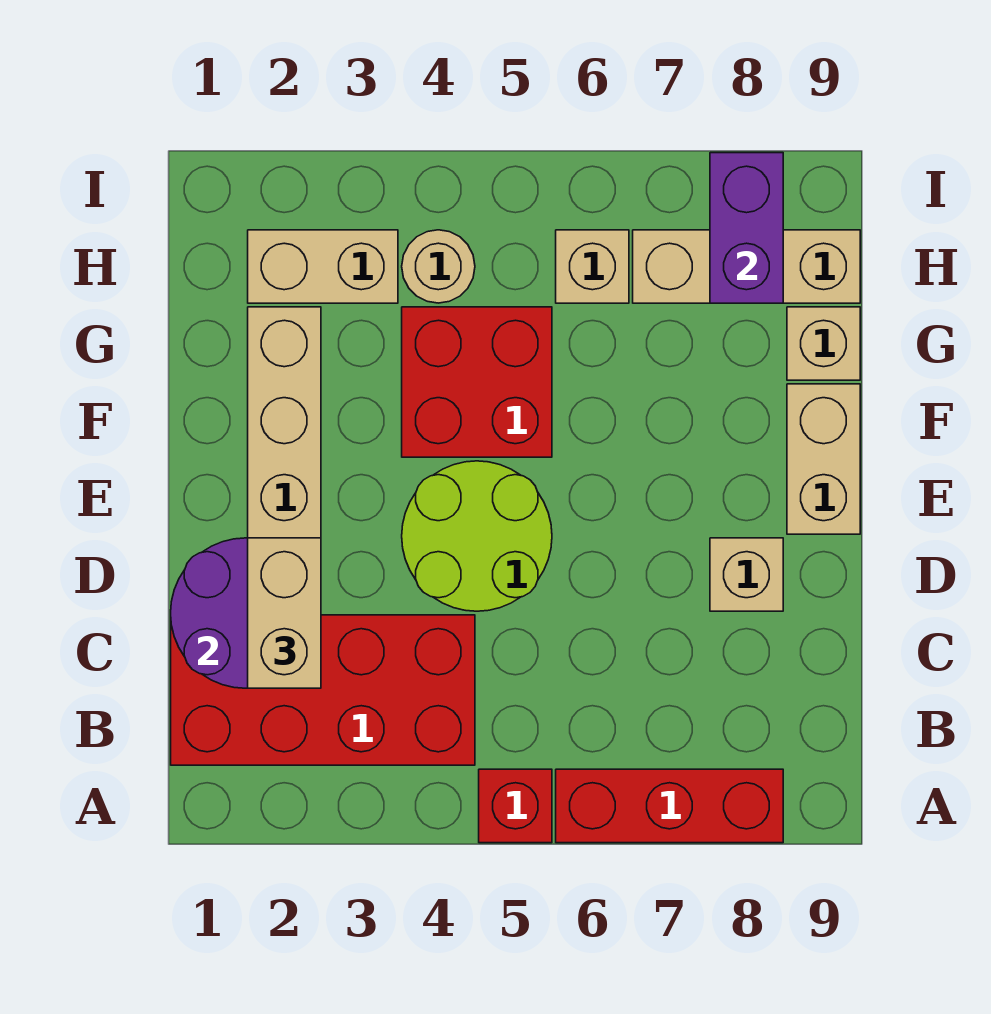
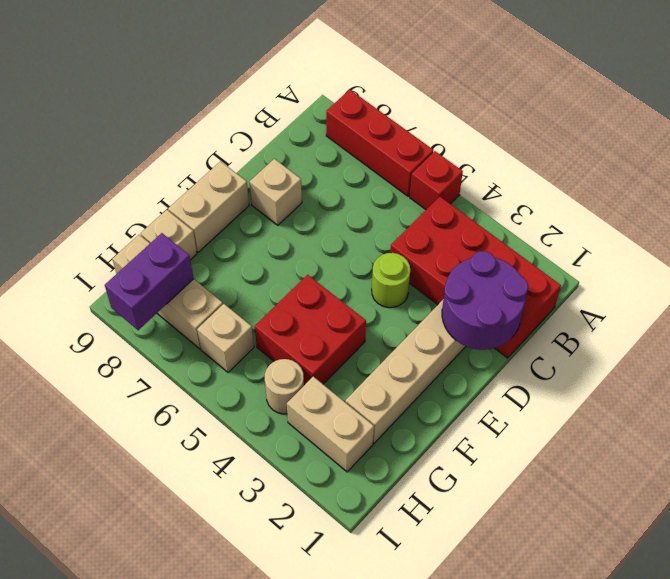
tan 1x2 brick [248,538,321,688] -> none
lime 2x2 round brick [402,461,552,611] -> lime 1x1 round brick [372,253,410,308]

